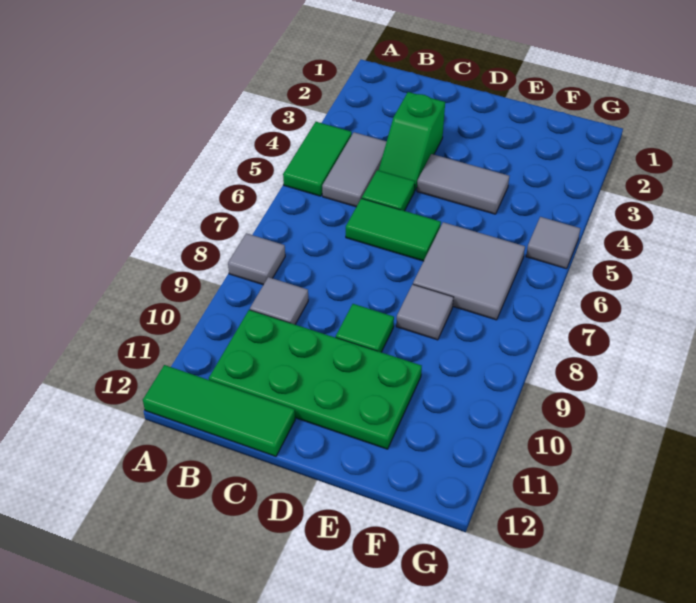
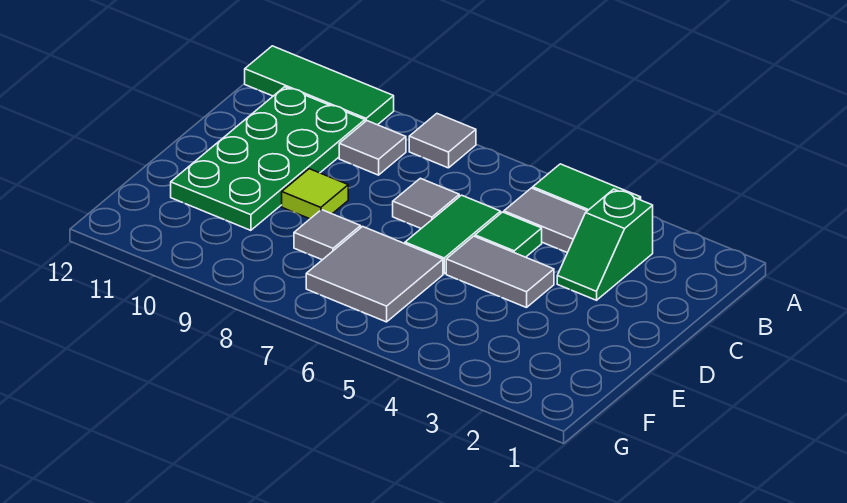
green 1x3 tile [143,365,295,456] -> green 1x3 tile turned to [245,46,394,125]
green 1x2 slope [379,92,445,191] -> green 1x2 slope turned to [557,189,653,300]
grey 1x2 tile [417,154,509,214] -> grey 1x2 tile turned to [446,236,554,308]
green 1x1 tile [336,304,394,352] -> lime 1x1 tile [282,169,348,219]
grey 1x1 tile [526,217,580,269] -> grey 1x1 tile moved to [393,178,459,228]

